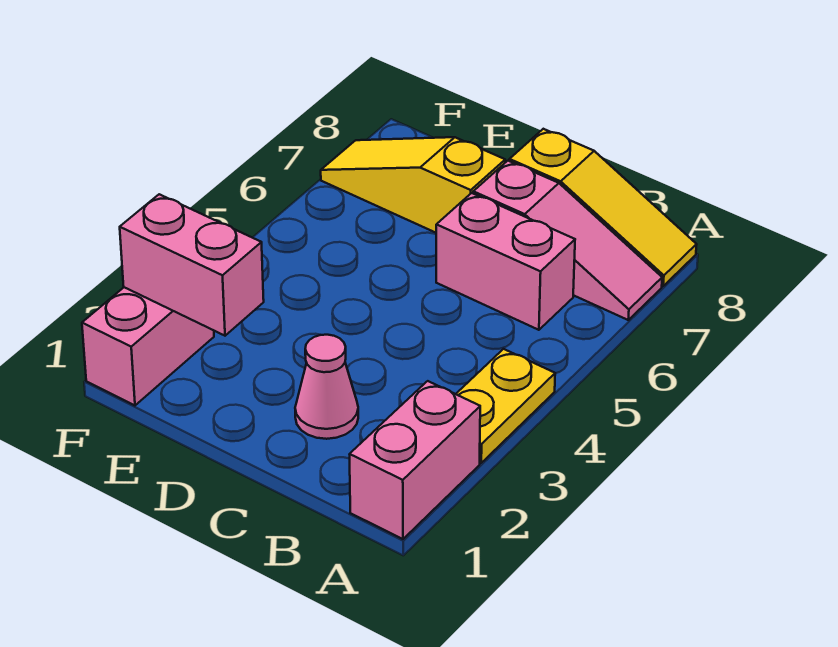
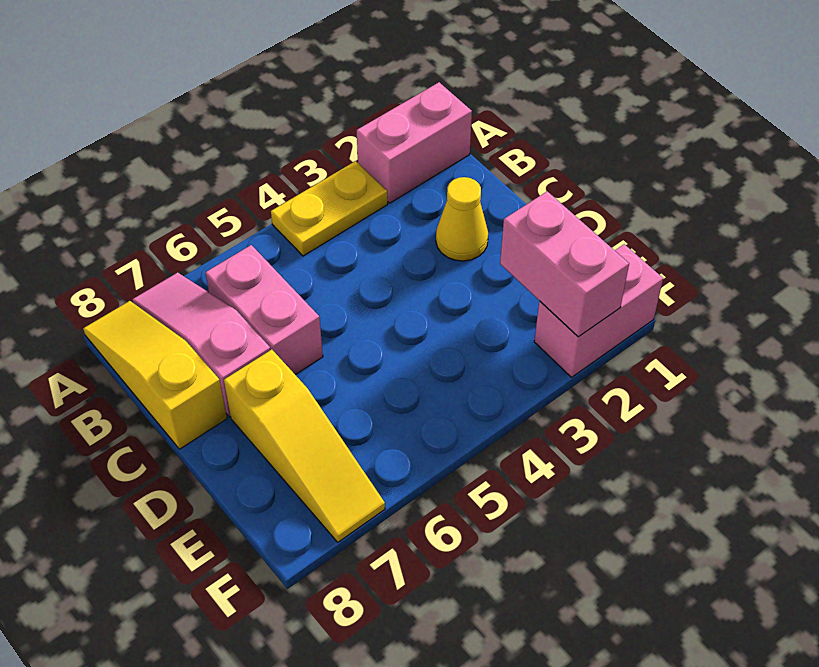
pink 1x1 cone [295,335,358,439] -> yellow 1x1 cone [436,177,488,261]

